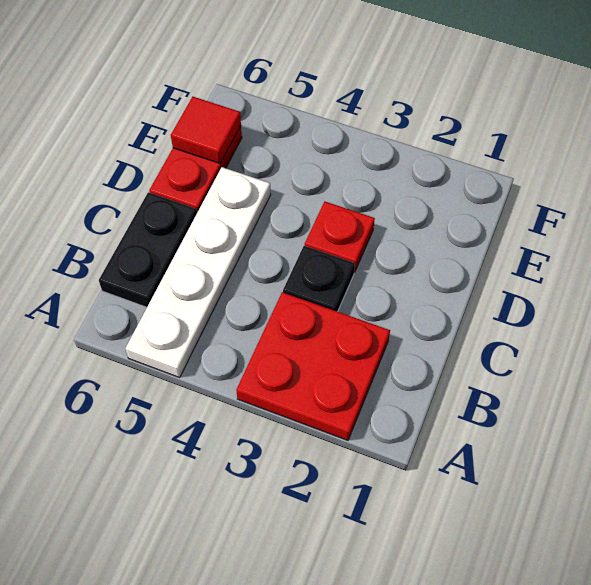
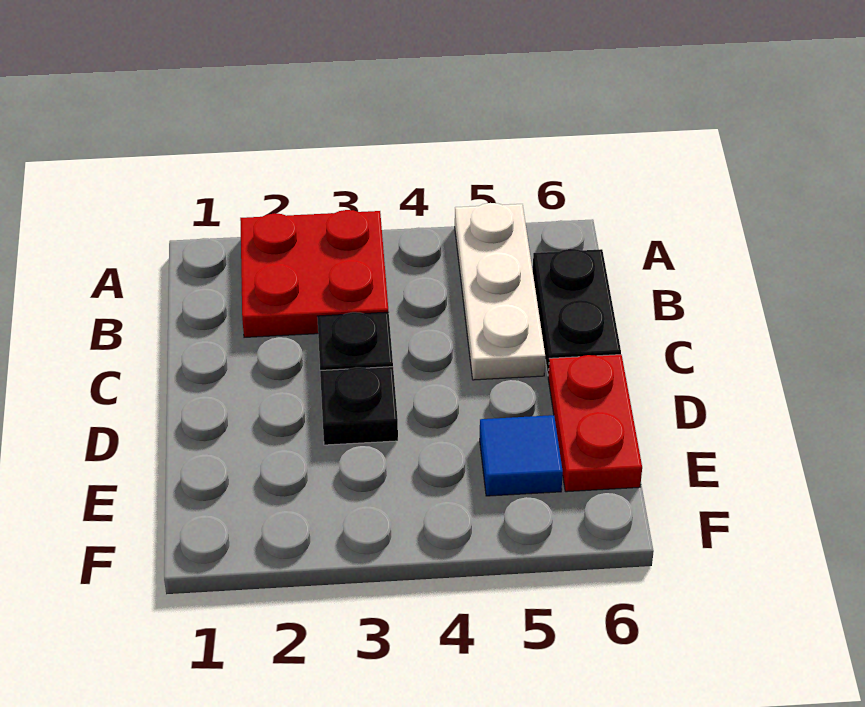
white 1x4 plate [125,167,271,378] -> white 1x3 plate [455,203,545,380]
red 1x1 plate [305,202,375,272] -> black 1x1 plate [320,367,398,445]
none -> blue 1x1 tile [480,415,563,496]
red 1x1 tile [171,97,241,163] -> none

